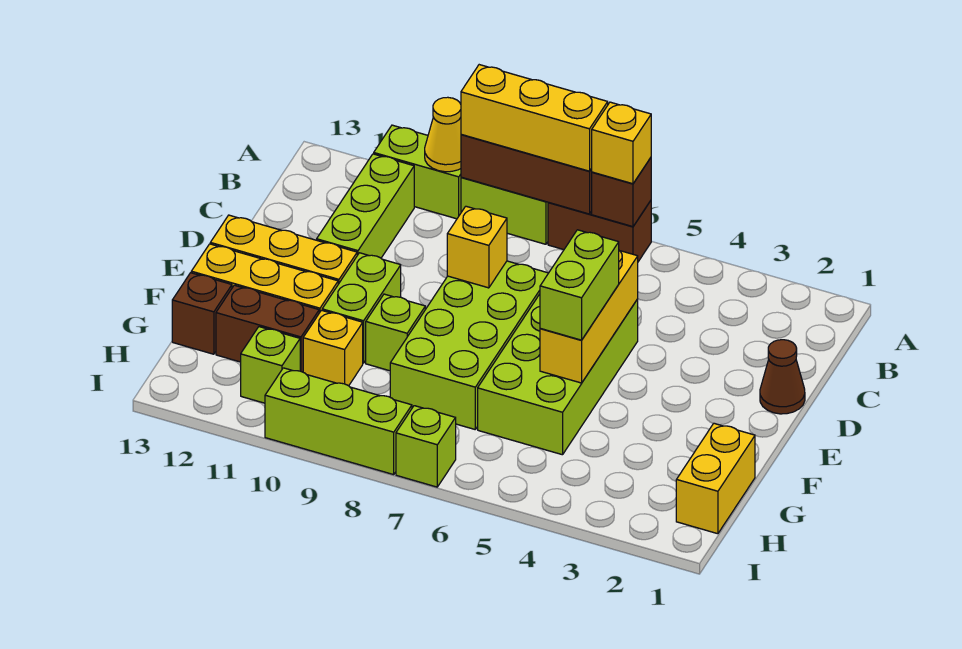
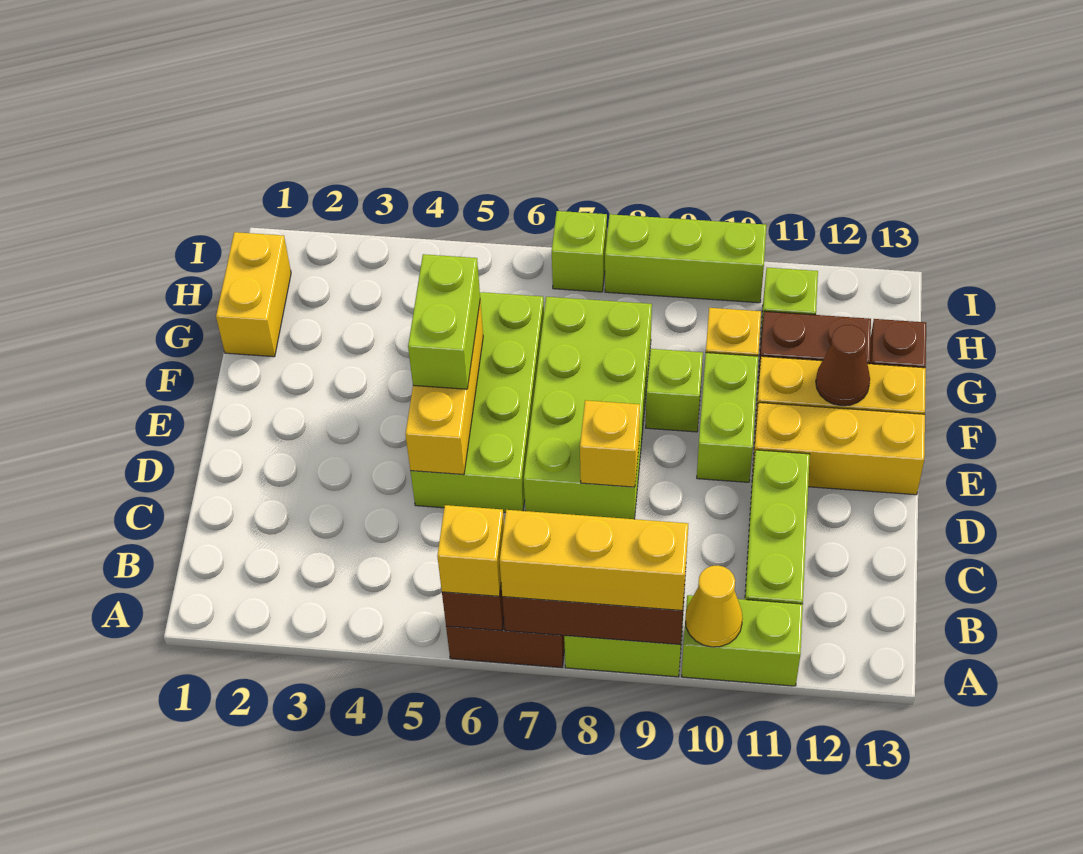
brown 1x1 cone [760,340,805,414] -> brown 1x1 cone moved to [816,325,870,406]

